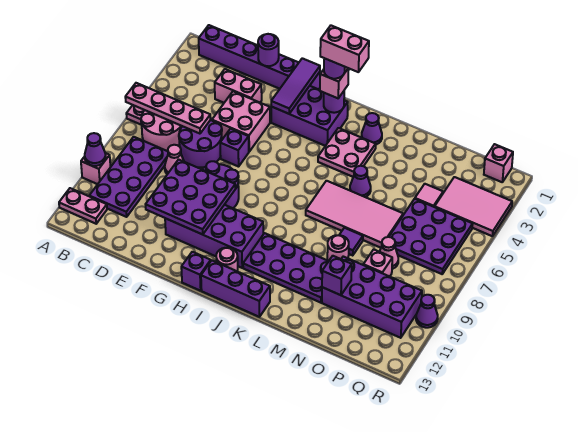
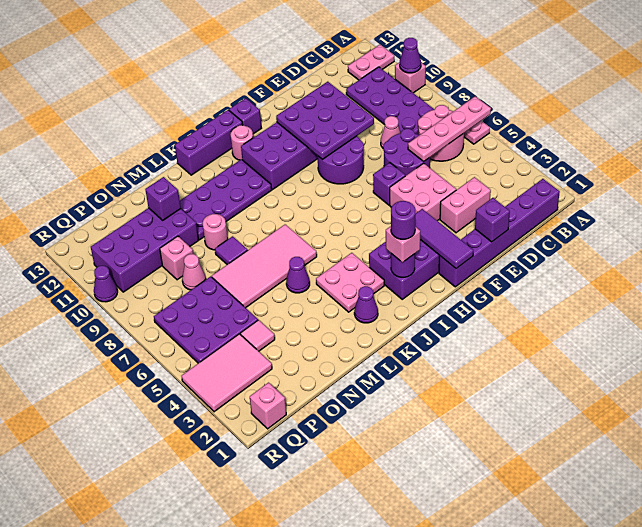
purple 1x1 round brick [258,34,279,66] -> purple 1x1 brick [475,198,510,242]
pink 1x2 brick [320,26,369,72] -> none

